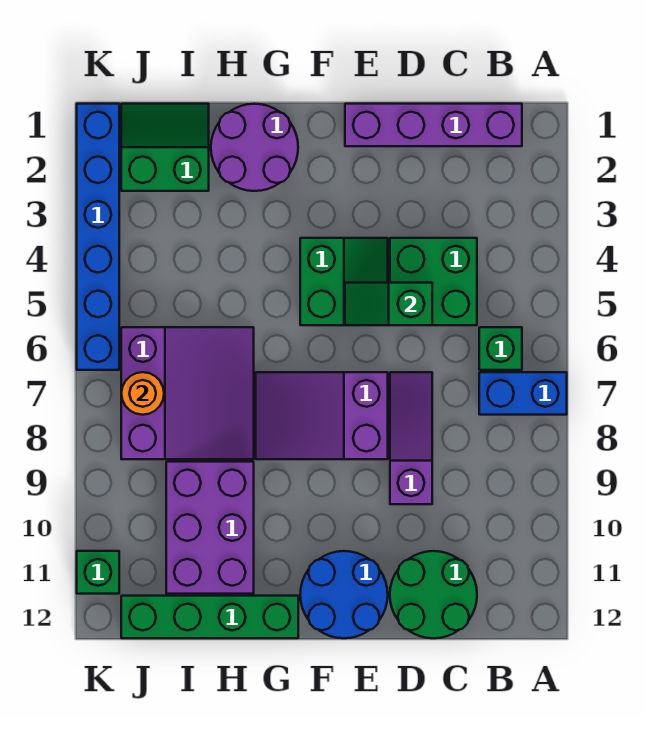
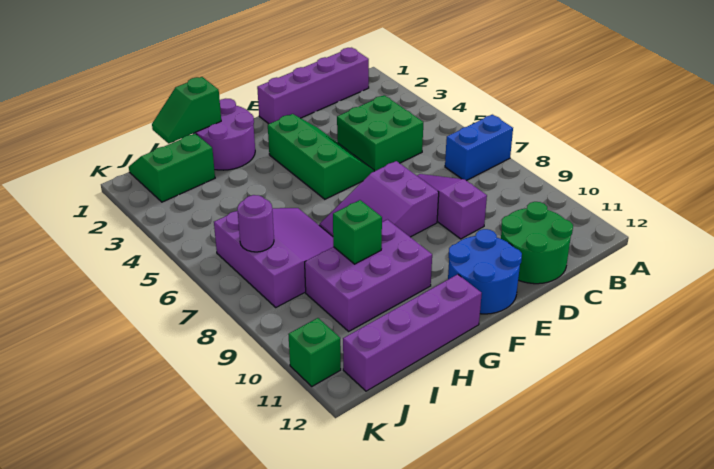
green 1x1 brick [479,327,522,370] -> green 1x1 brick moved to [333,200,382,264]
green 1x2 slope [345,283,432,325] -> green 1x2 slope moved to [152,77,221,143]
green 2x2 slope [300,238,388,325] -> green 2x3 slope [268,114,374,199]
green 1x4 brick [121,596,298,638] -> purple 1x4 brick [343,274,482,391]
purple 2x3 brick [166,462,254,594] -> purple 2x3 brick turned to [305,220,432,331]
orange 1x1 round brick [121,372,164,415] -> purple 1x1 round brick [237,195,274,252]
blue 1x6 brick [77,104,119,370] -> none

